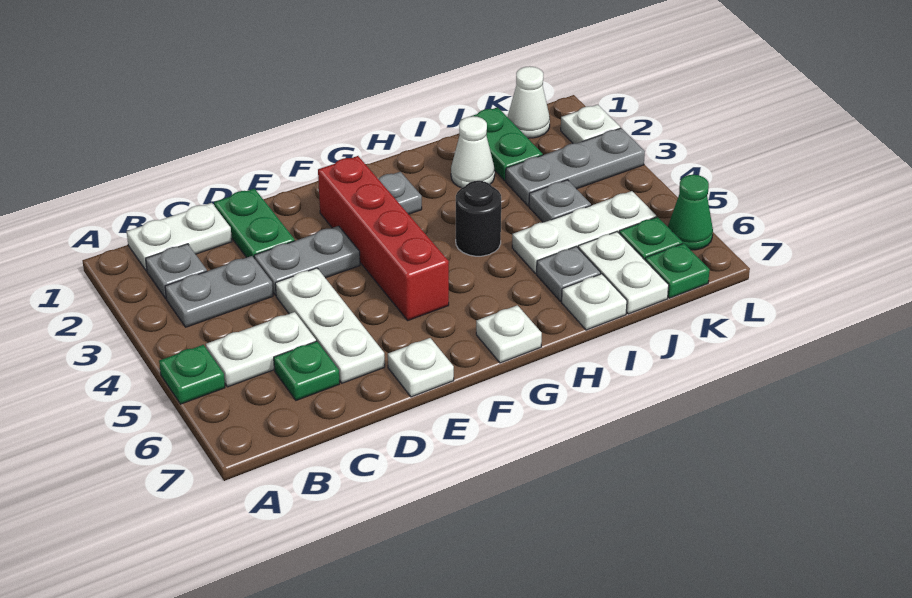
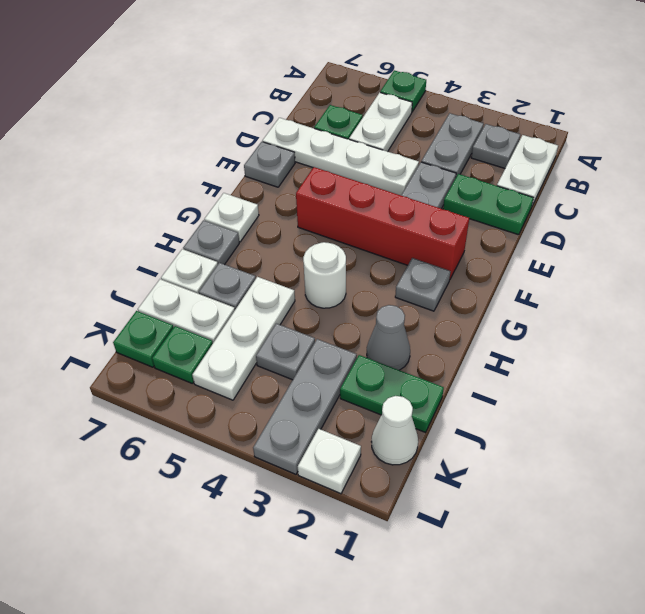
white 1x3 plate [275,268,385,383] -> white 1x4 plate [262,118,419,195]
white 1x1 plate [388,338,454,397] -> grey 1x1 plate [244,142,295,187]
black 1x1 round brick [456,181,501,256] -> white 1x1 round brick [303,242,346,308]
none -> grey 1x1 plate [183,220,239,265]
white 1x1 cone [451,116,495,188] -> grey 1x1 cone [367,305,410,370]
green 1x1 cone [668,175,713,250] -> none

